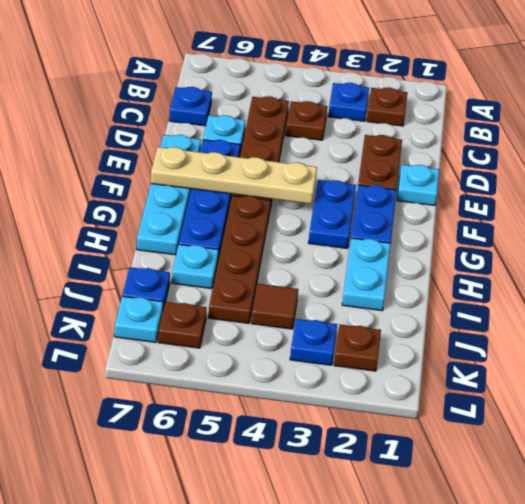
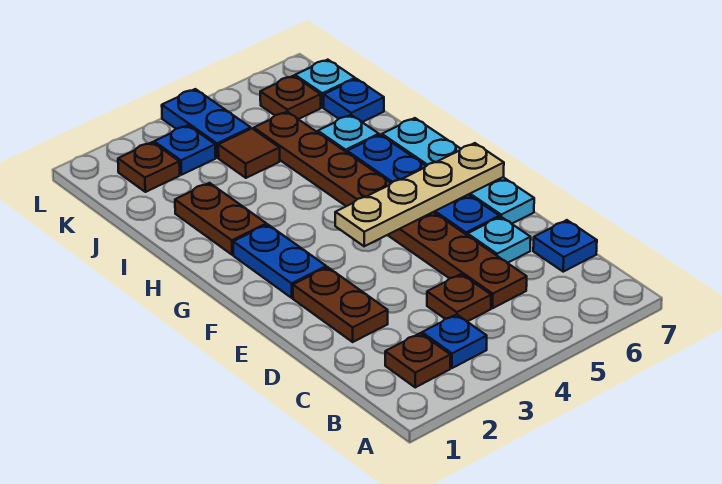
cyan 1x1 plate [397,165,439,206] -> none
blue 1x2 plate [308,180,356,248] -> blue 1x2 plate moved to [162,89,251,158]
cyan 1x2 plate [342,238,391,311] -> brown 1x2 plate [175,183,266,255]

